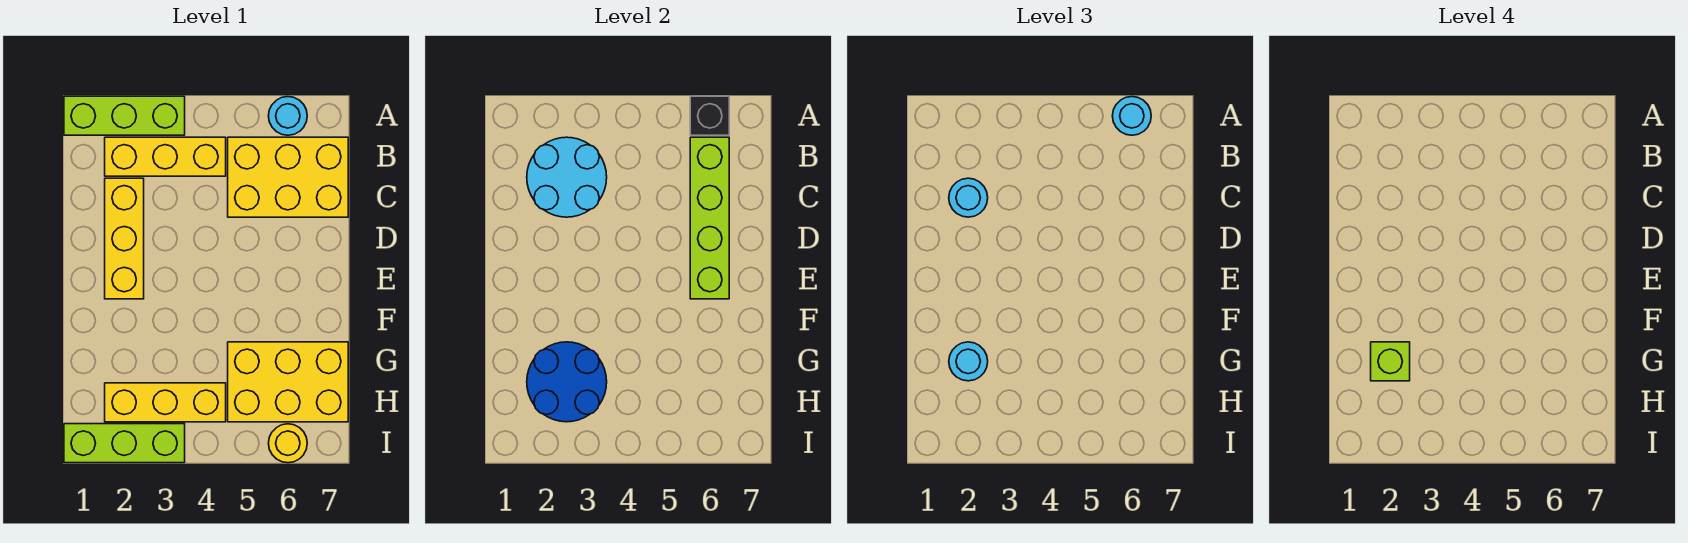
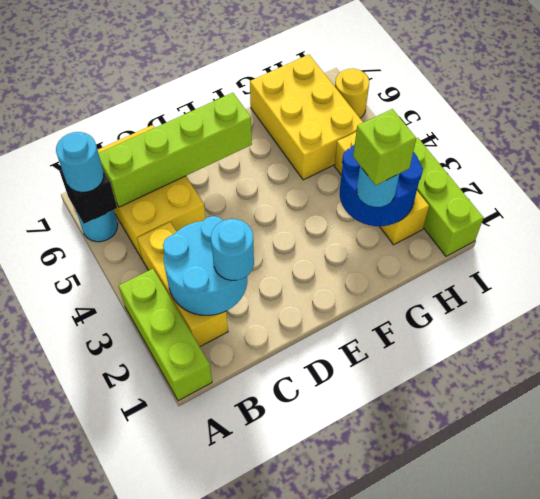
yellow 1x3 brick [105,178,144,299] -> none

